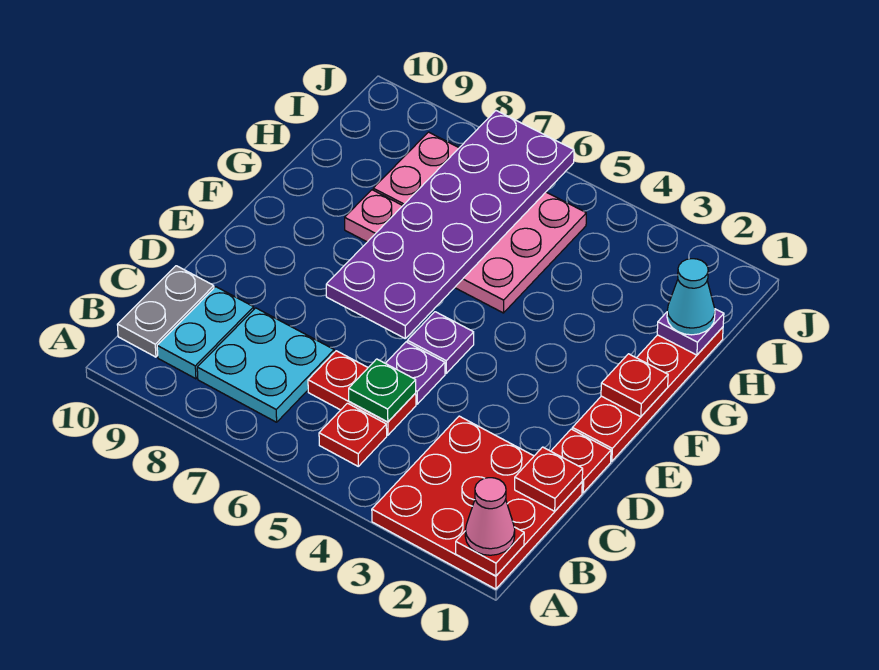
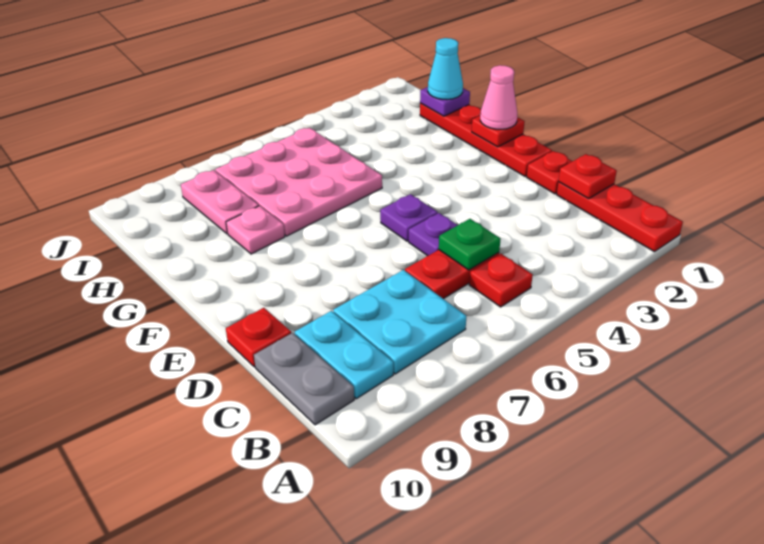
red 3x3 plate [372,416,582,589] -> red 1x3 plate [557,182,683,252]
red 1x1 plate [456,527,524,576] -> red 1x1 plate moved to [226,308,291,367]
pink 1x1 cone [465,478,515,555] -> pink 1x1 cone moved to [480,65,517,129]
purple 2x6 plate [326,111,574,338] -> none

